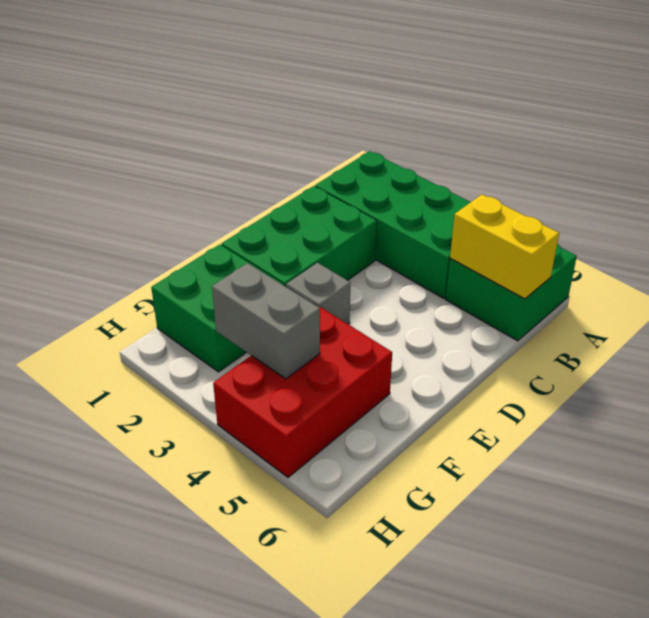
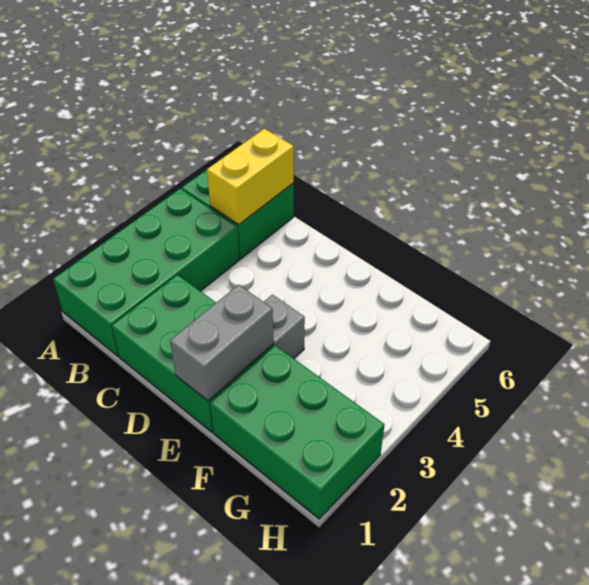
green 2x2 brick [151,244,283,372] -> green 2x3 brick [210,345,384,519]
red 2x3 brick [213,307,392,477] -> none
grey 1x2 brick [212,263,320,379] -> grey 1x2 brick moved to [170,285,273,401]

